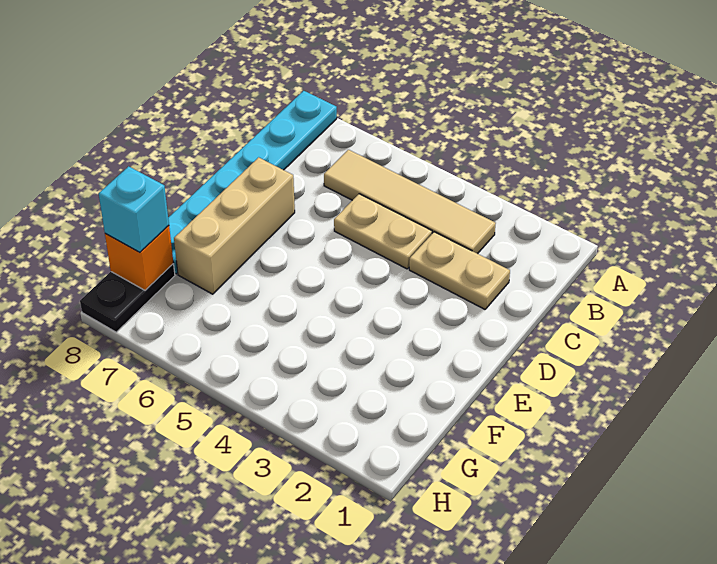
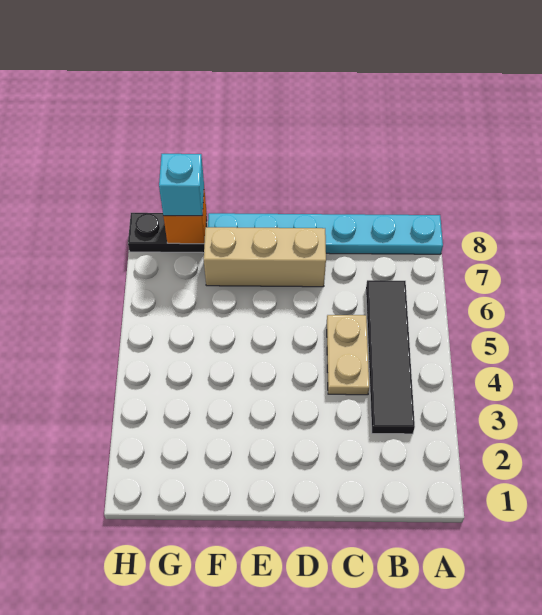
tan 1x4 tile [324,150,496,254] -> black 1x4 tile [366,280,415,434]
tan 1x2 plate [409,232,510,309] -> none

